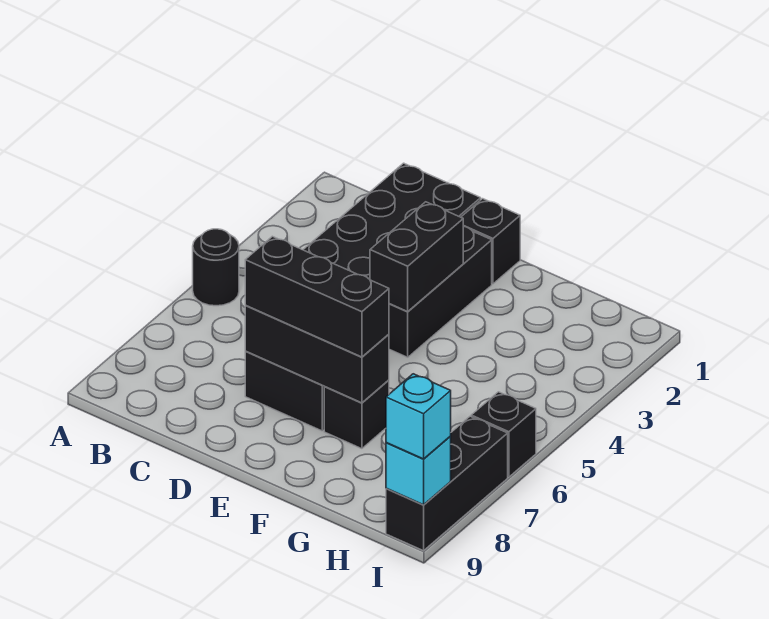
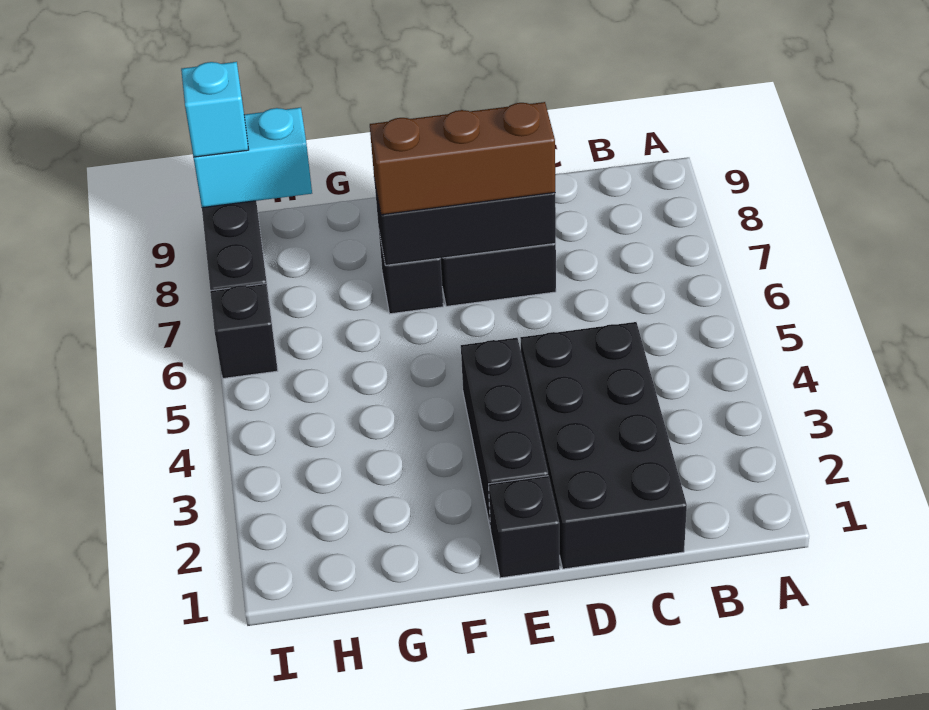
black 1x1 round brick [193,229,239,306] -> none
black 1x3 brick [245,236,389,357] -> brown 1x3 brick [370,102,555,215]
black 1x2 brick [370,202,463,311] -> none
cyan 1x1 brick [386,437,451,505] -> cyan 1x2 brick [194,108,312,208]

